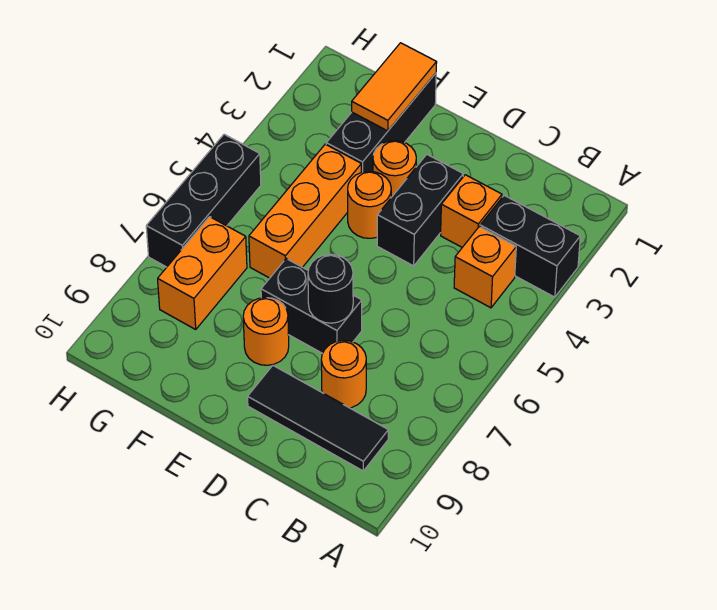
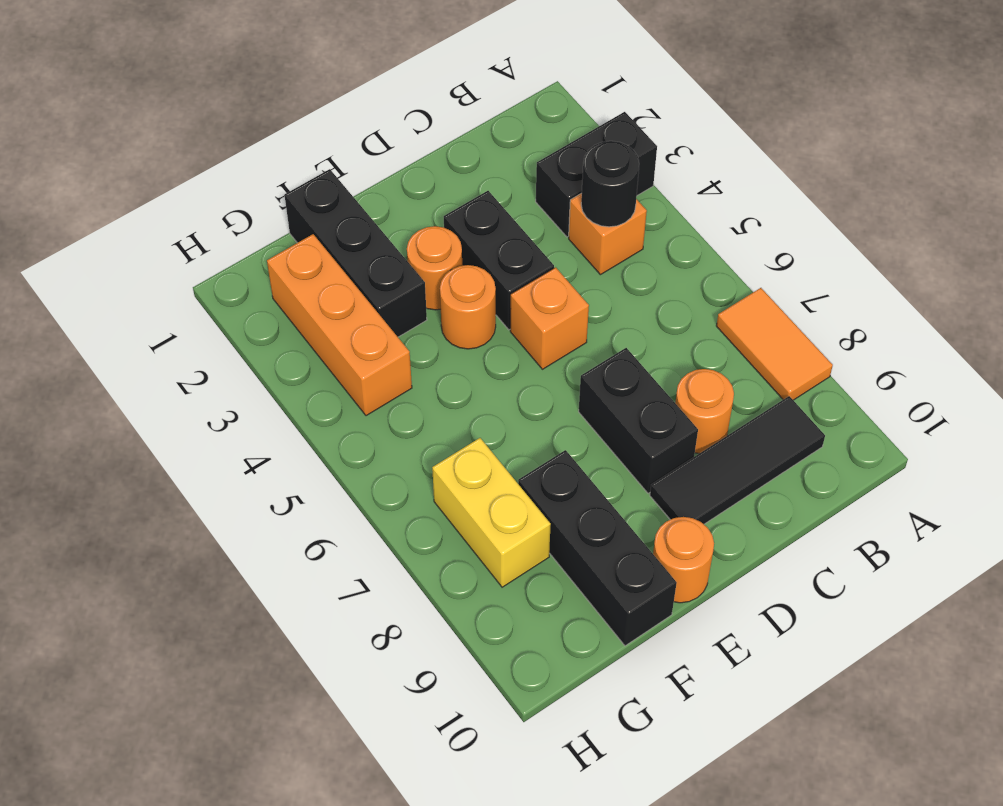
orange 1x1 brick [441,175,502,247] -> orange 1x1 brick moved to [510,267,589,369]
black 1x2 brick [261,259,362,353] -> black 1x2 brick turned to [579,348,698,493]
black 1x1 round brick [308,254,353,323] -> black 1x1 round brick moved to [581,141,639,227]
orange 1x1 round brick [243,298,289,365] -> orange 1x1 round brick moved to [653,517,714,603]
orange 1x2 tile [352,43,437,131] -> orange 1x2 tile moved to [716,288,833,400]
orange 1x3 brick [249,144,361,278] -> orange 1x3 brick moved to [267,234,412,416]
orange 1x2 brick [158,217,247,329] -> yellow 1x2 brick [432,438,551,587]
black 1x3 brick [146,134,261,267] -> black 1x3 brick moved to [518,450,677,646]

